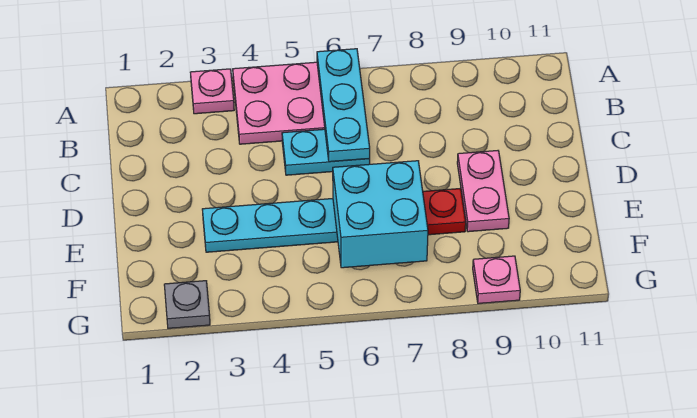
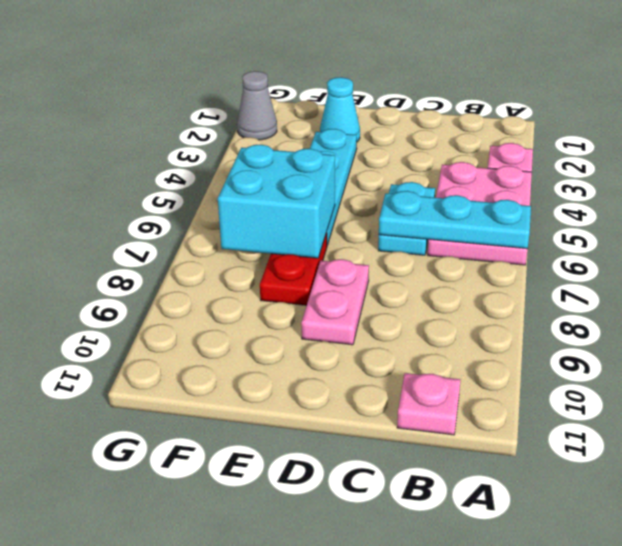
pink 1x2 plate [457,151,509,232] -> pink 1x2 plate turned to [301,259,369,345]
none -> cyan 1x1 cone [320,77,360,142]
grey 1x1 plate [164,281,210,328] -> grey 1x1 cone [237,71,277,140]
pink 1x1 plate [473,256,520,304] -> pink 1x1 plate moved to [397,373,460,435]

